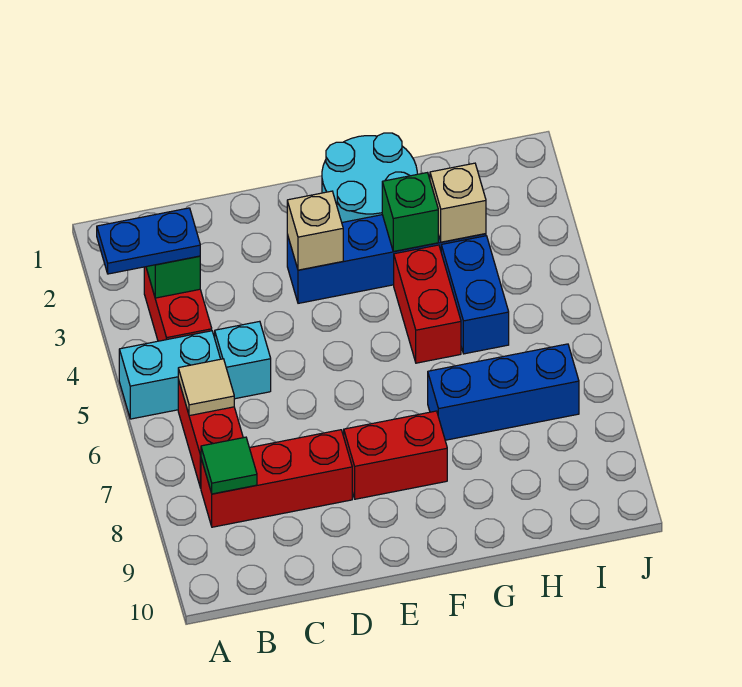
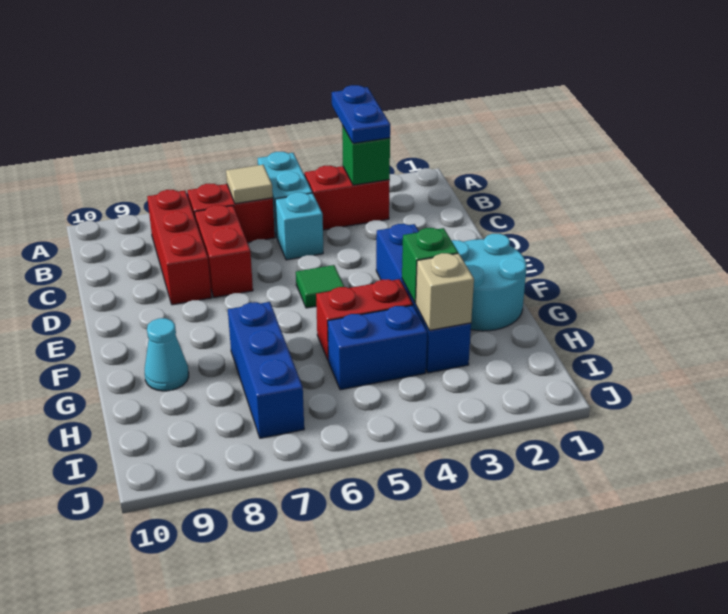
green 1x1 tile [201,437,257,494] -> green 1x1 tile moved to [296,265,344,308]
tan 1x1 brick [287,191,343,270] -> none
red 1x2 brick [344,411,447,499] -> red 1x2 brick moved to [195,205,253,297]
none -> cyan 1x1 cone [145,318,189,391]

